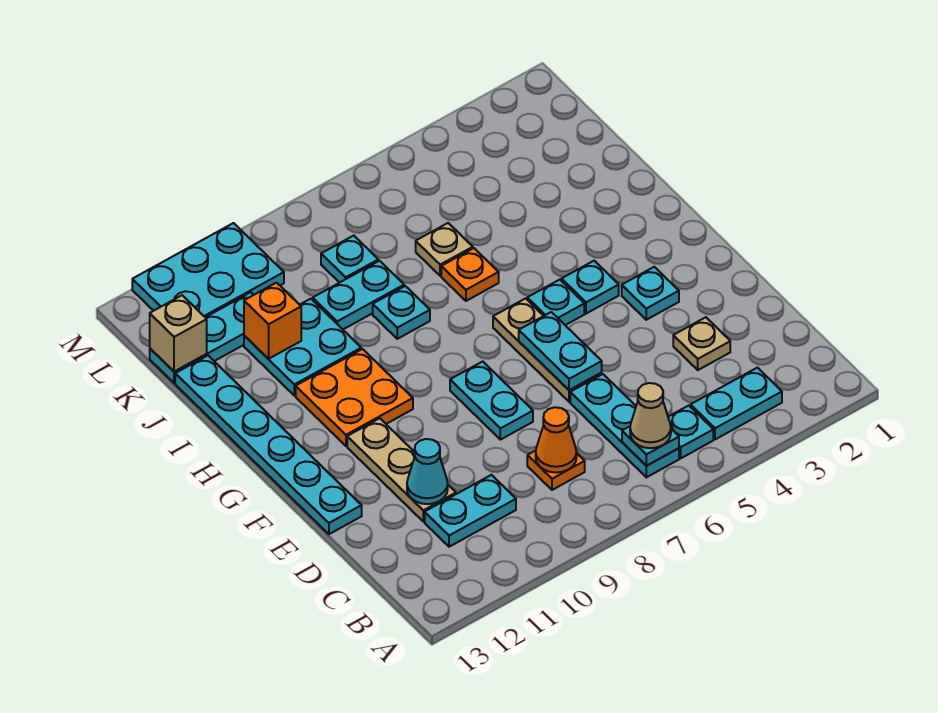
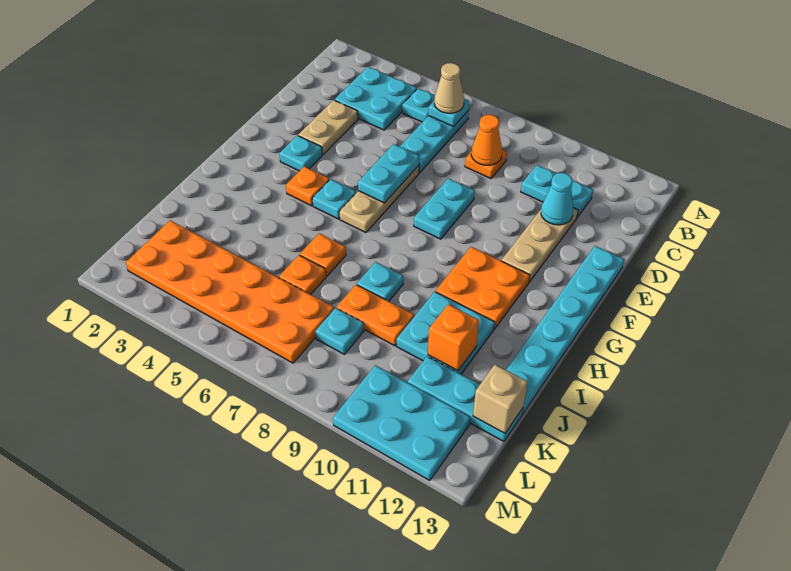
cyan 1x2 plate [691,368,782,439] -> cyan 2x2 plate [335,67,417,130]
tan 1x1 plate [673,317,730,370] -> tan 1x2 plate [298,100,358,154]
cyan 1x1 plate [562,261,619,314] -> orange 1x1 plate [286,166,329,206]
tan 1x1 plate [416,223,473,276] -> orange 1x1 plate [279,255,326,295]
cyan 1x2 plate [313,261,404,329] -> orange 1x2 plate [337,285,414,346]
none -> orange 2x6 plate [126,220,334,363]

